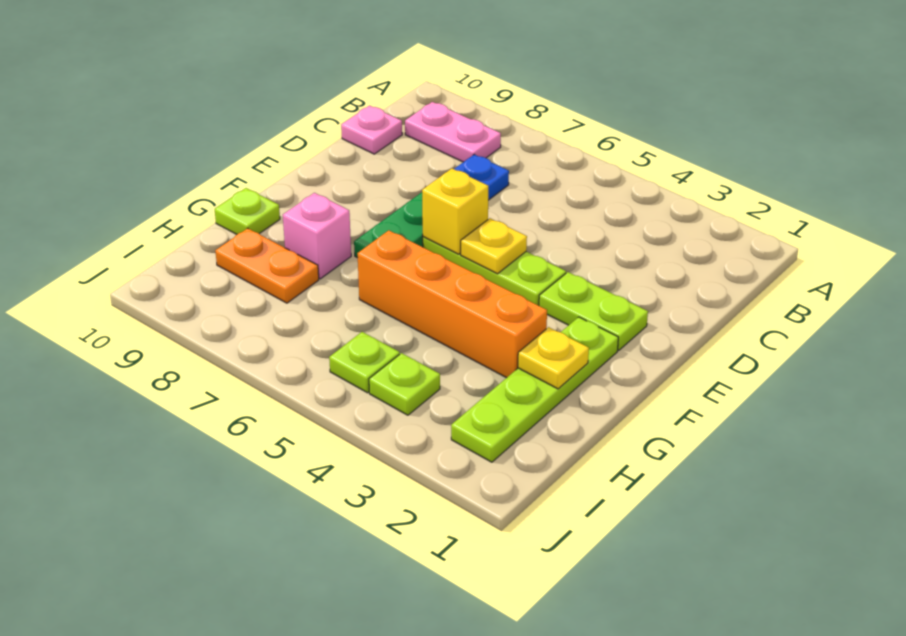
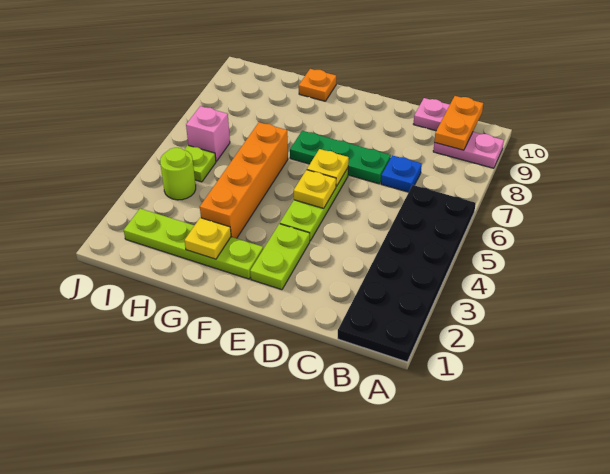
none -> black 2x6 plate [338,185,476,362]
pink 1x2 plate [405,102,501,162] -> pink 1x2 plate turned to [433,132,504,168]
yellow 1x1 brick [422,169,488,254] -> yellow 1x1 plate [307,149,349,187]
pink 1x1 brick [283,193,351,279] -> pink 1x1 brick moved to [186,106,230,161]
lime 1x1 plate [215,188,280,234] -> orange 1x1 plate [299,69,336,101]
orange 1x2 plate [215,228,319,303] -> orange 1x2 plate moved to [434,96,483,150]
lime 1x1 plate [369,353,440,415] -> lime 1x1 round brick [160,148,196,200]

